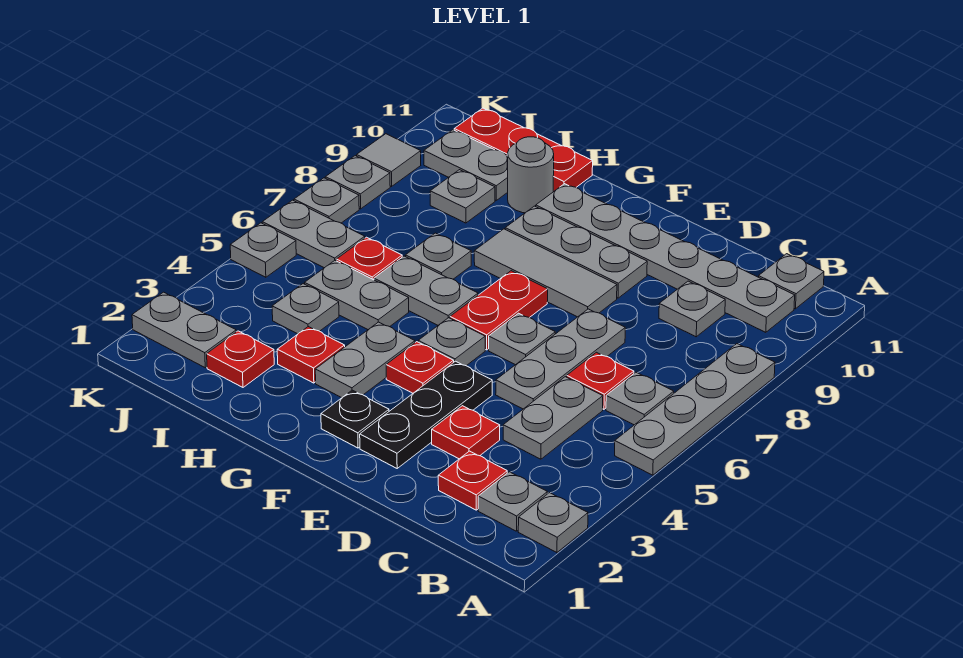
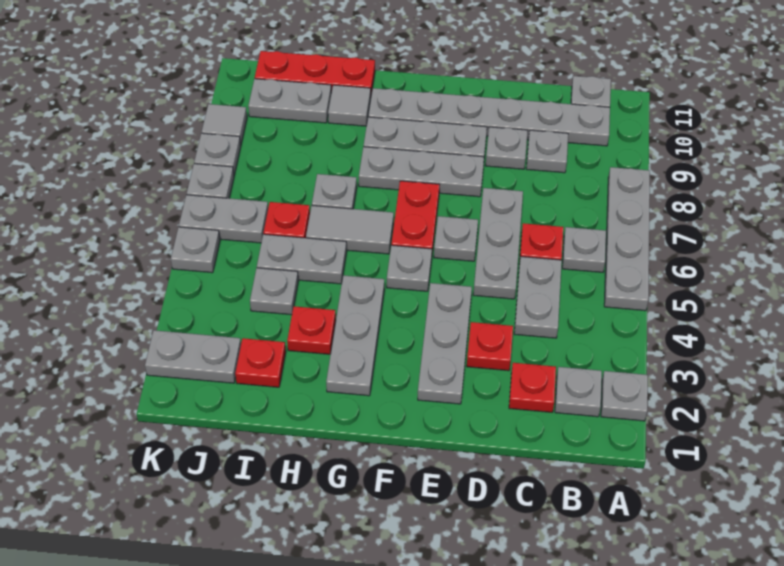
black 1x3 plate [360,361,492,468] -> grey 1x3 plate [418,283,472,404]
grey 1x3 tile [474,229,617,317] -> grey 1x3 plate [359,147,484,197]
black 1x1 plate [321,390,389,448] -> none
red 1x1 plate [386,342,454,393] -> none
grey 1x2 plate [315,322,415,398] -> grey 1x3 plate [326,275,384,396]
grey 1x2 plate [374,256,478,325] -> grey 1x2 tile [306,205,394,254]
grey 1x1 round brick [508,137,554,213] -> grey 1x1 tile [328,85,371,126]
grey 1x1 plate [430,170,495,223] -> grey 1x1 plate moved to [486,127,528,169]

